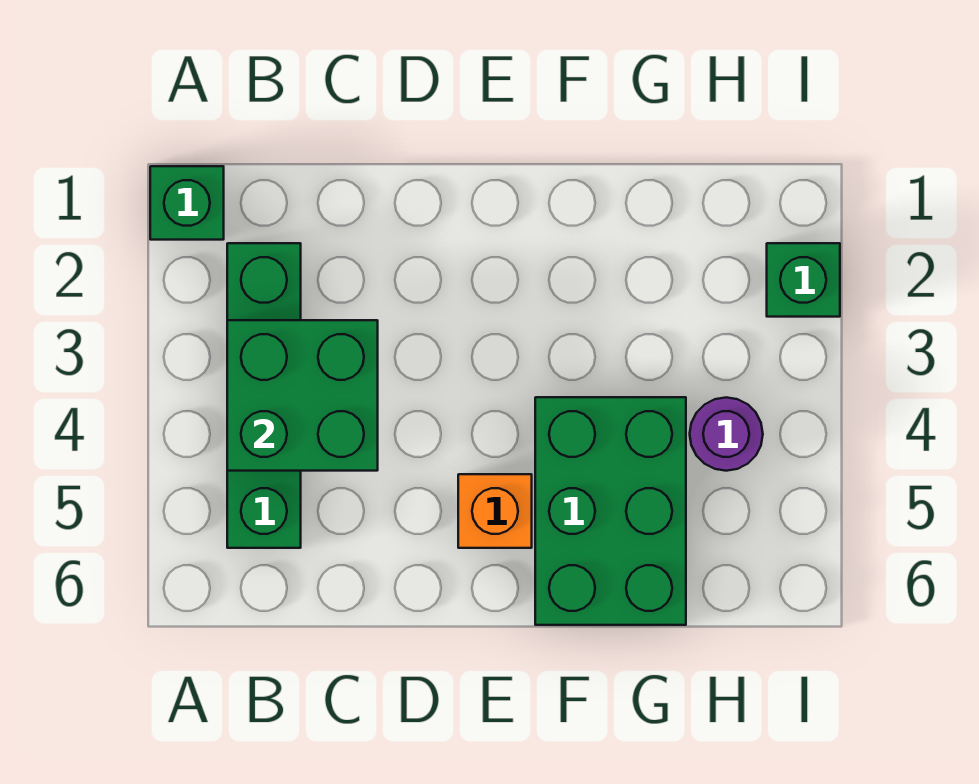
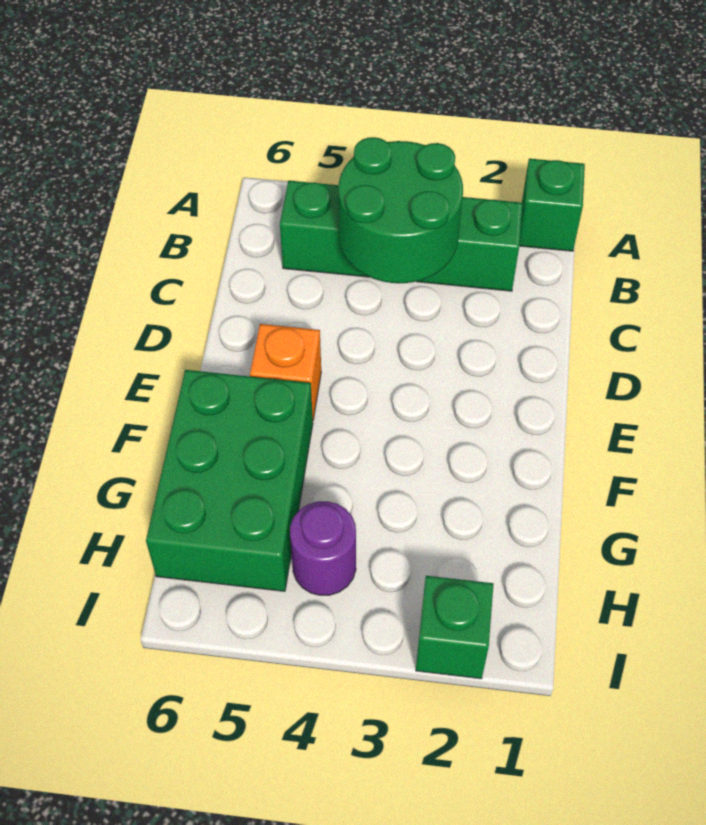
green 2x2 brick [227,320,378,471] -> green 2x2 round brick [338,137,463,283]
green 2x3 brick [535,397,686,625] -> green 2x3 brick turned to [146,370,313,591]

